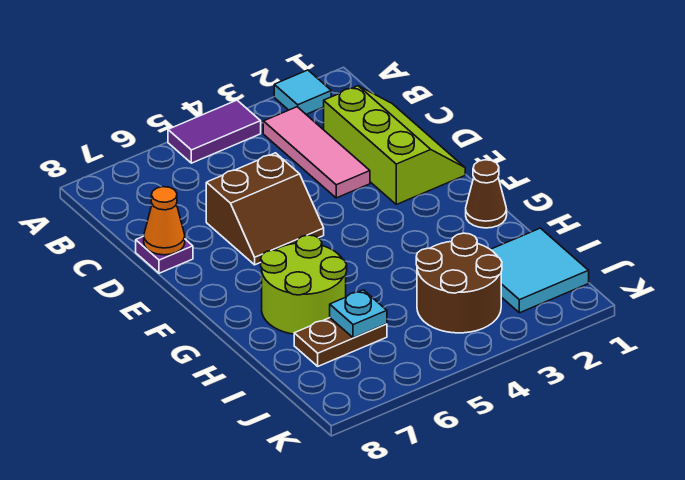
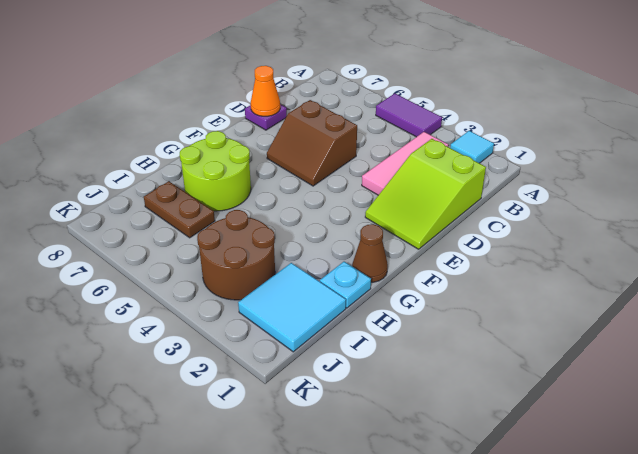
lime 2x3 slope [324,86,465,204] -> lime 2x3 slope turned to [365,139,486,249]
cyan 1x1 plate [330,290,387,338] -> cyan 1x1 plate moved to [320,262,371,308]

